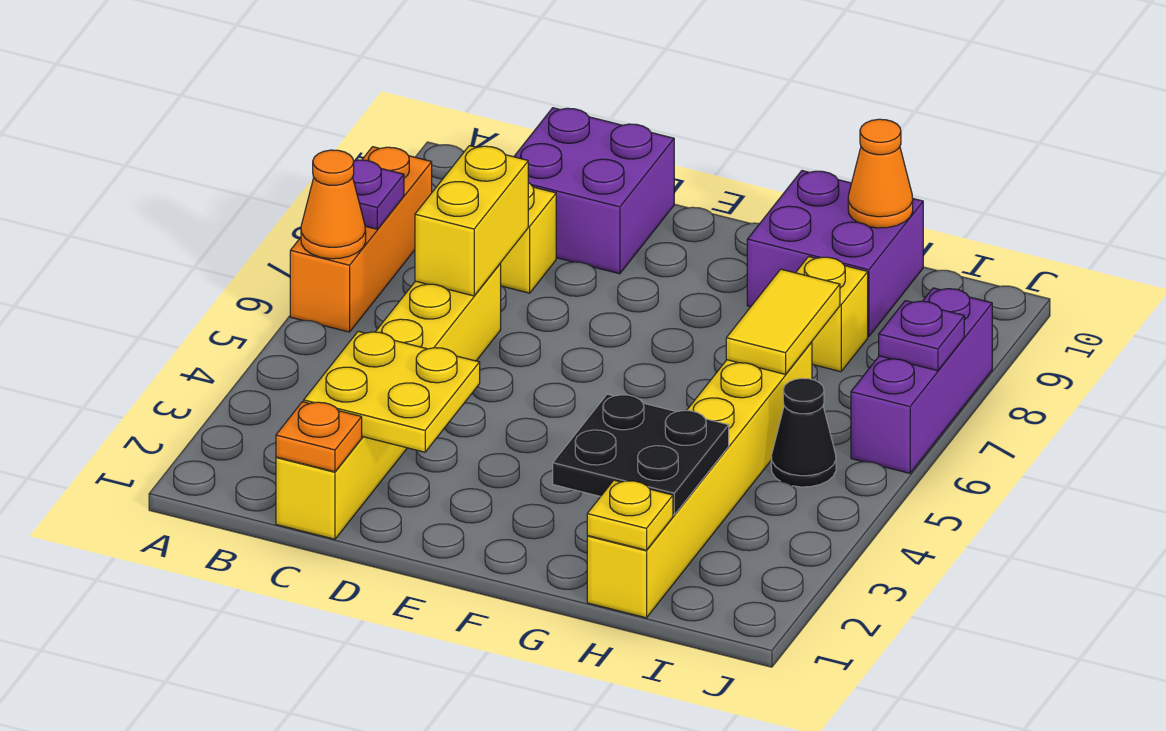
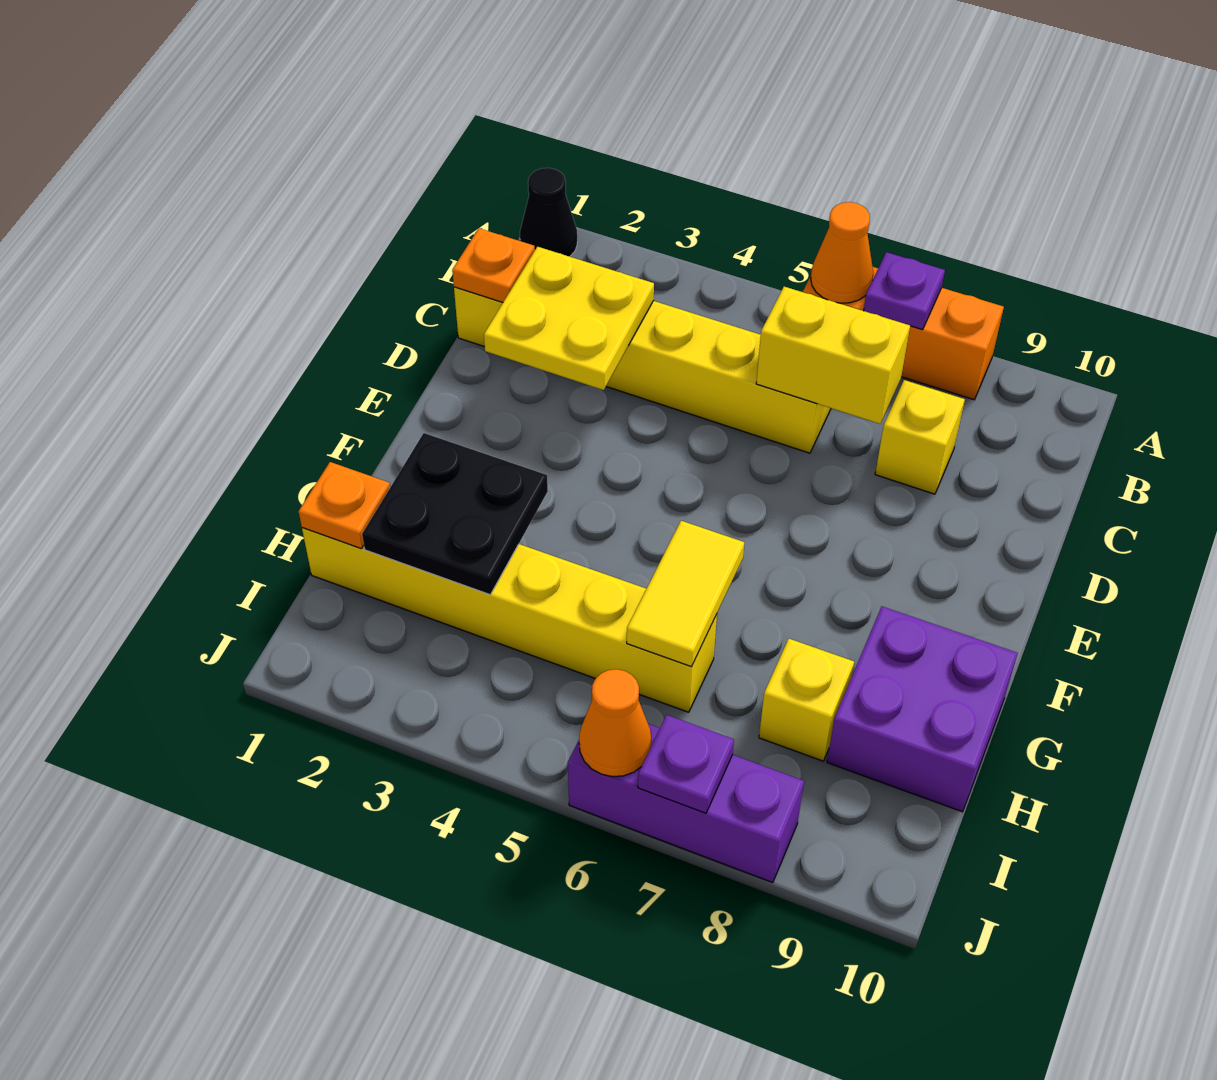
purple 2x2 brick [514,108,674,274] -> none
yellow 1x1 plate [587,480,673,550] -> orange 1x1 plate [298,462,390,549]
yellow 1x2 tile [726,269,840,374] -> yellow 1x2 tile turned to [627,521,744,667]
orange 1x1 cone [848,119,913,228] -> orange 1x1 cone moved to [579,669,651,777]
black 1x1 cone [771,378,836,487] -> black 1x1 cone moved to [520,168,577,257]

